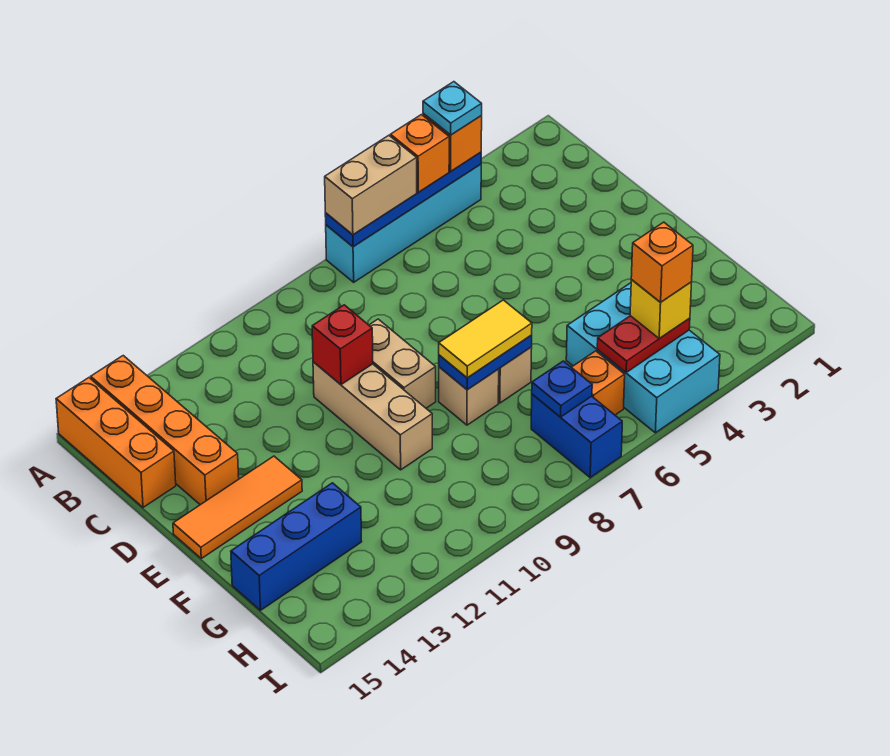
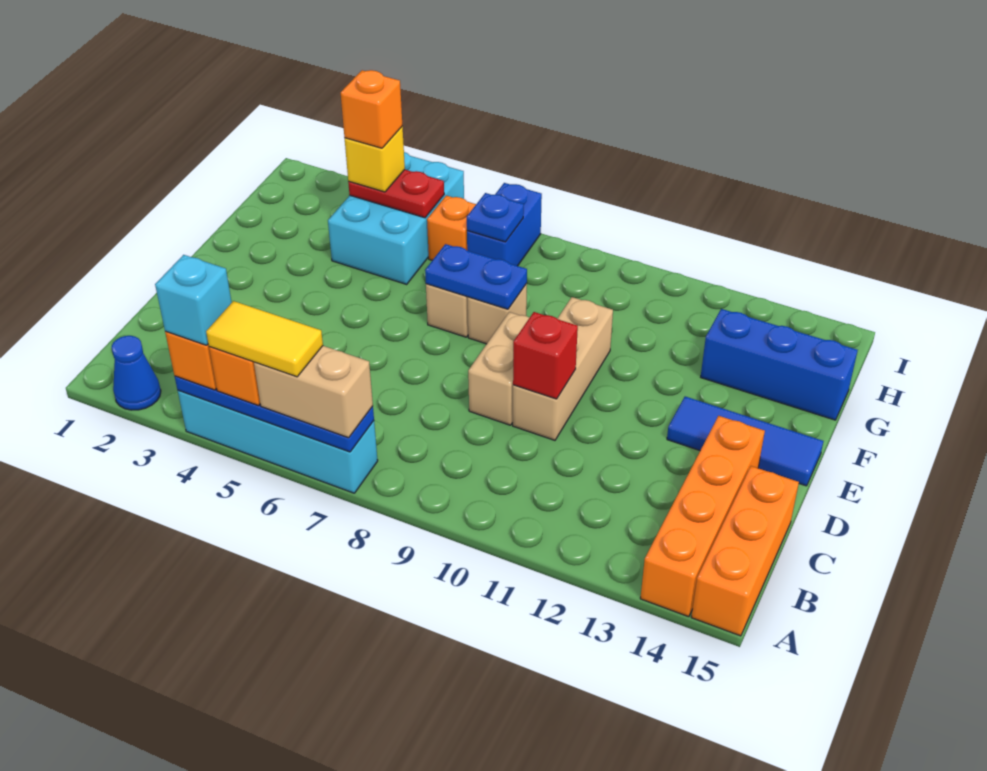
none -> blue 1x1 cone [112,336,161,410]
cyan 1x1 plate [423,82,482,135] -> cyan 1x1 brick [155,255,232,345]
orange 1x3 tile [173,456,302,558] -> blue 1x3 tile [667,397,823,486]
yellow 1x2 tile [439,300,532,378] -> yellow 1x2 tile moved to [206,301,323,377]

